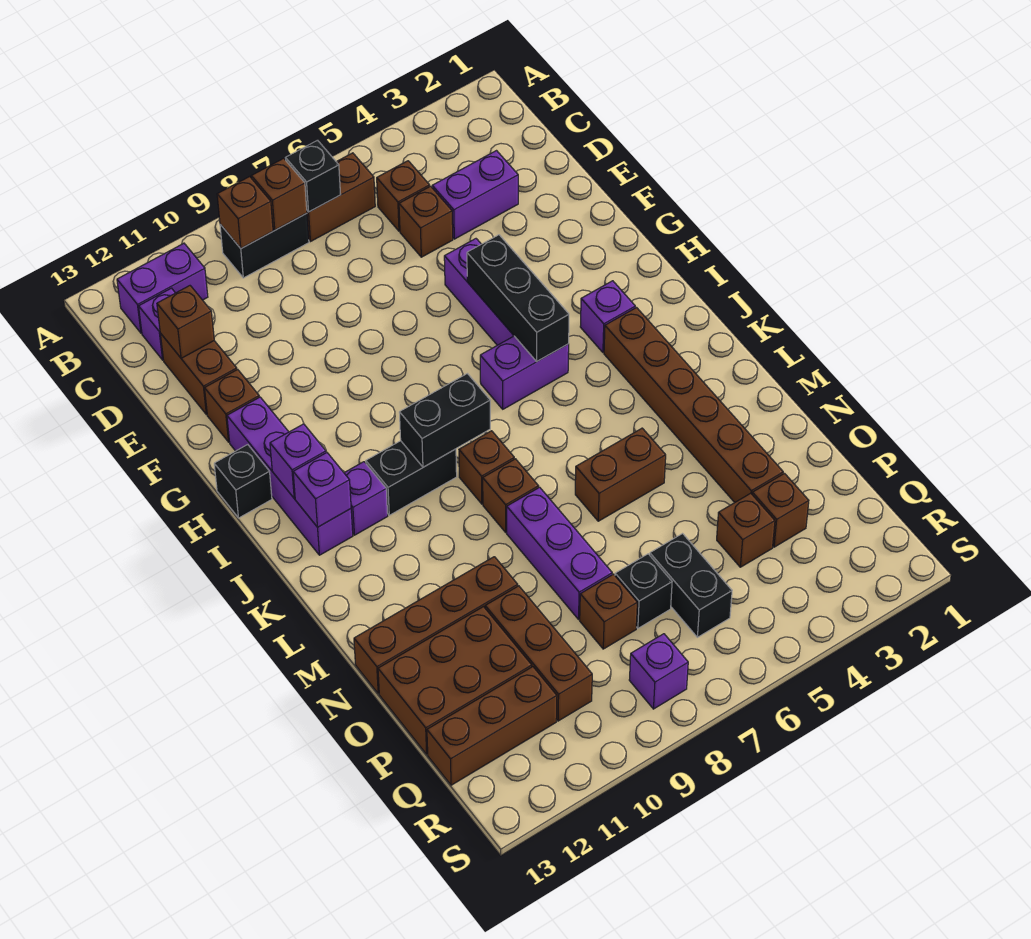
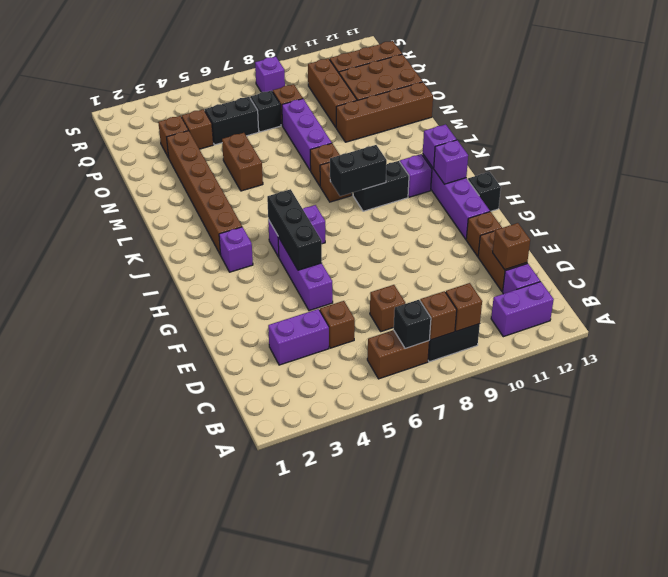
brown 1x1 brick [377,161,430,231] -> brown 1x1 brick moved to [370,285,405,332]
brown 1x2 brick [575,428,666,521] -> brown 1x2 brick turned to [222,133,263,191]
black 1x2 brick [650,534,732,637] -> black 1x2 brick turned to [205,97,259,145]

